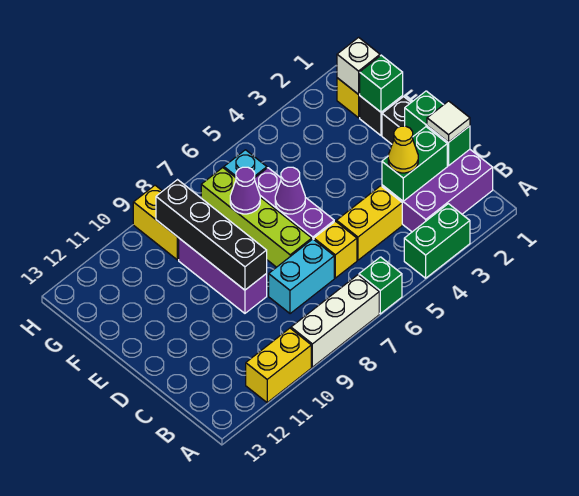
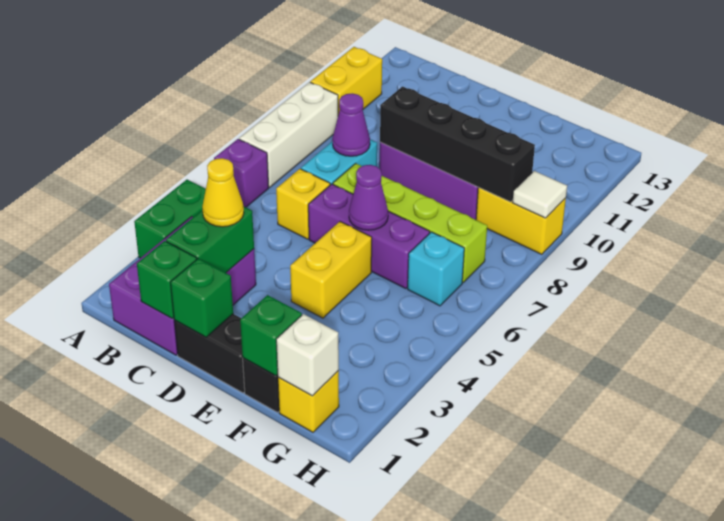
green 1x1 brick [359,257,402,314] -> purple 1x1 brick [214,139,269,207]
white 1x1 tile [427,101,470,142] -> white 1x1 tile moved to [512,171,567,218]
yellow 1x2 brick [337,186,402,260] -> yellow 1x2 brick moved to [290,222,372,318]
purple 1x1 cone [230,167,260,214] -> purple 1x1 cone moved to [332,93,370,156]

